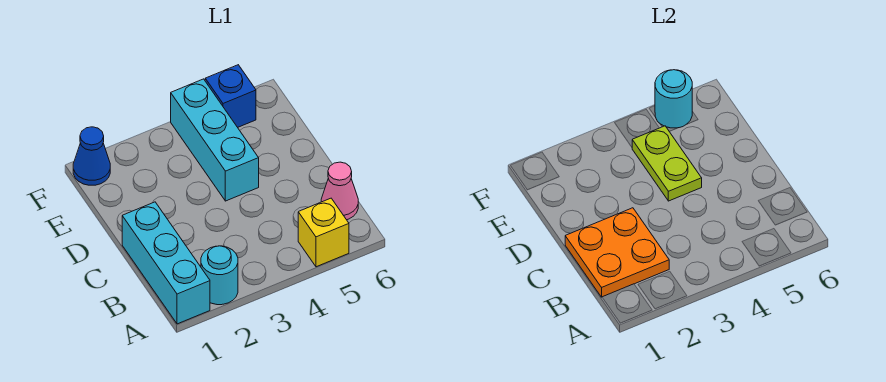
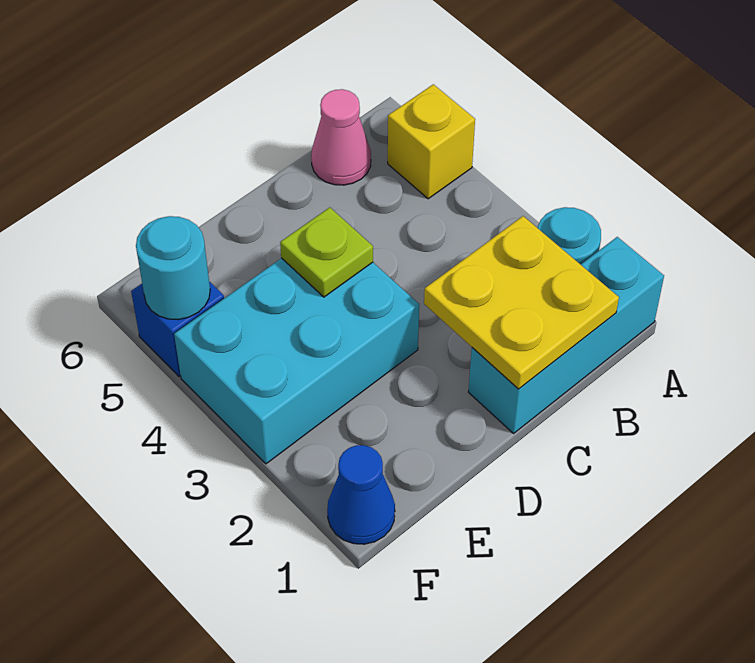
orange 2x2 plate [565,208,669,297] -> yellow 2x2 plate [424,216,619,389]
cyan 1x3 brick [171,79,259,201] -> cyan 2x3 brick [174,258,419,464]
lime 1x2 plate [632,126,702,201] -> lime 1x1 plate [280,207,373,297]

